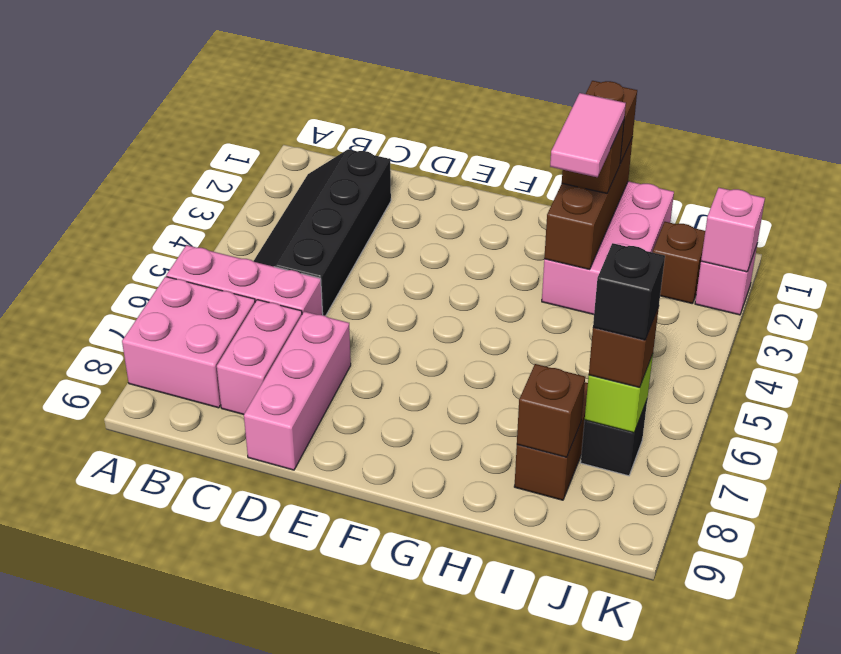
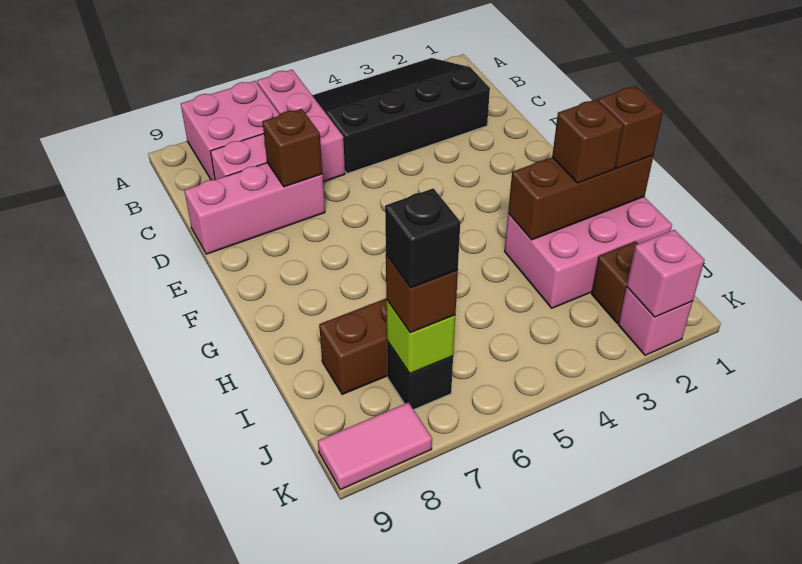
black 2x4 slope [254,149,391,316] -> black 3x4 slope [312,58,490,174]
pink 1x2 tile [550,93,626,177] -> pink 1x2 tile moved to [318,402,432,490]
brown 1x1 brick [517,364,585,457] -> brown 1x1 brick moved to [263,109,322,187]

